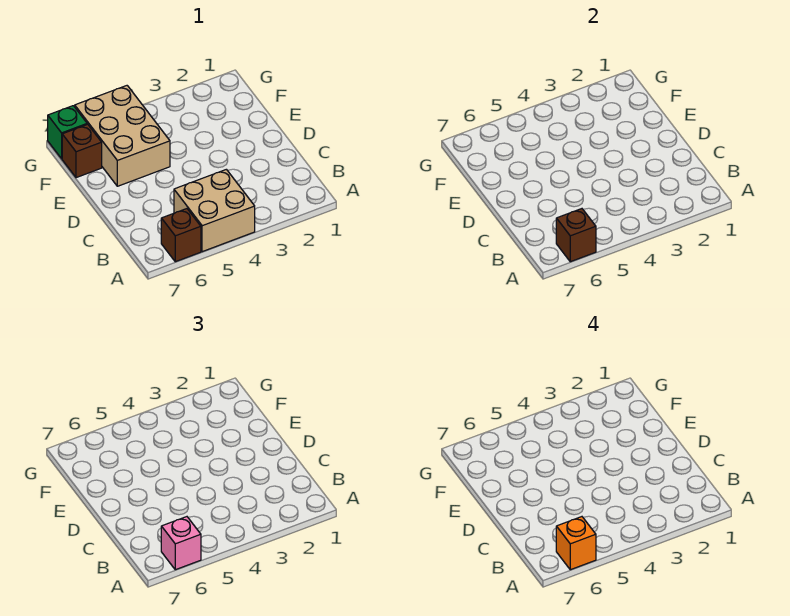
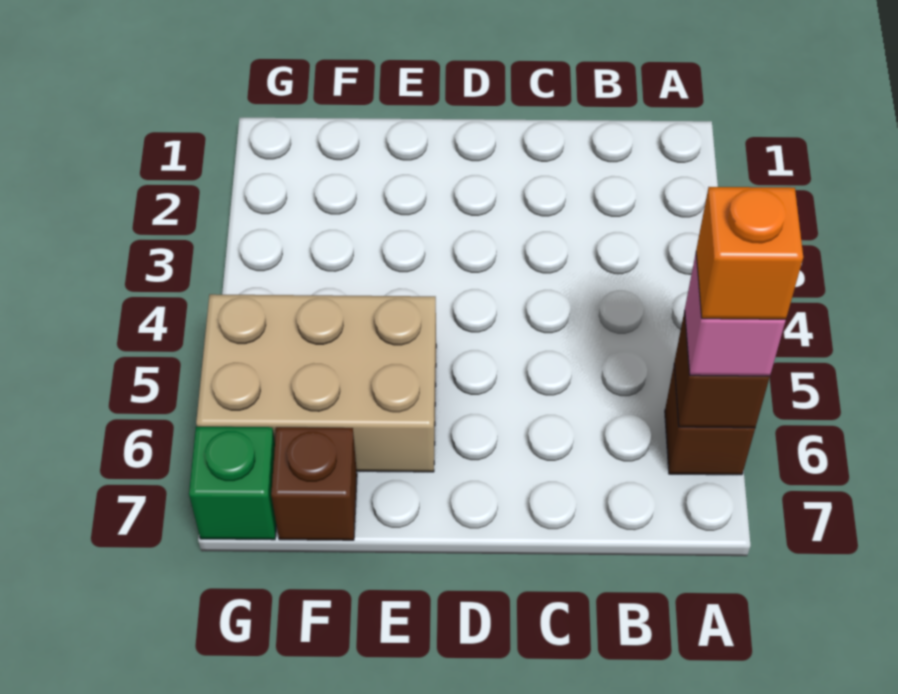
tan 2x2 brick [174,169,255,252] -> none

